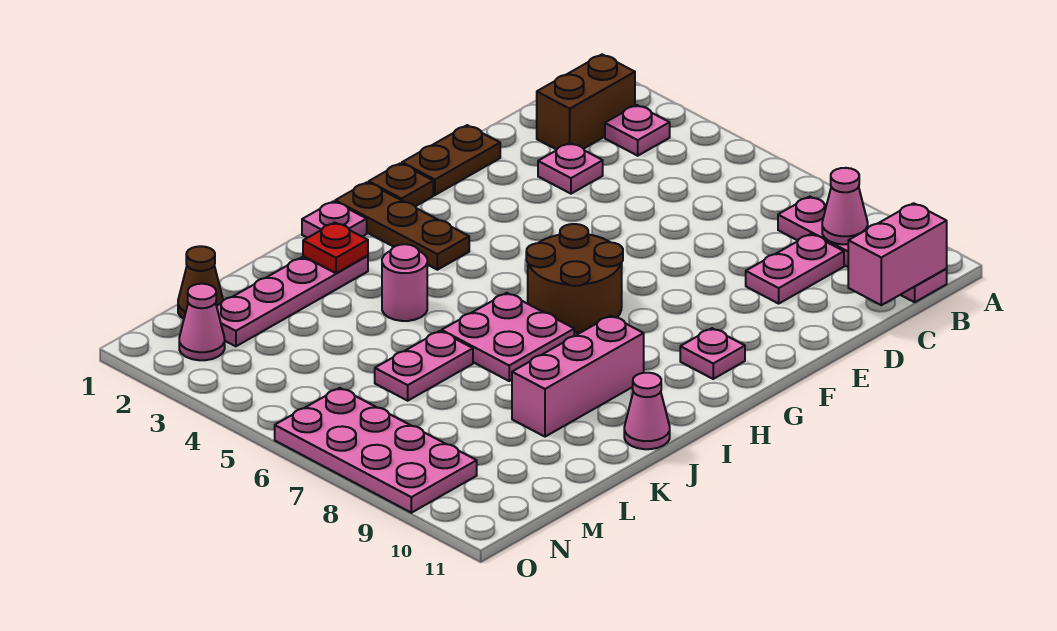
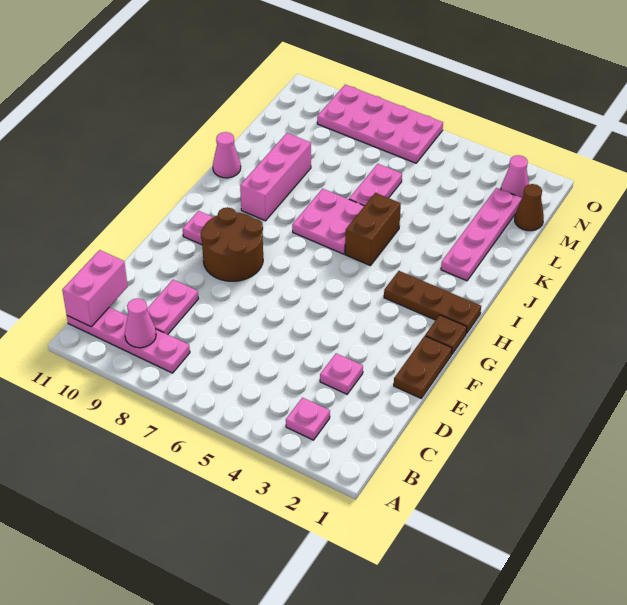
brown 1x2 brick [537,55,635,150] -> brown 1x2 brick moved to [345,193,401,266]
brown 2x2 round brick [526,224,623,333] -> brown 2x2 round brick moved to [201,207,263,281]
pink 1x1 plate [302,201,367,238] -> none
red 1x1 plate [303,223,368,273] -> none
pink 1x1 round brick [382,244,427,321] -> none

